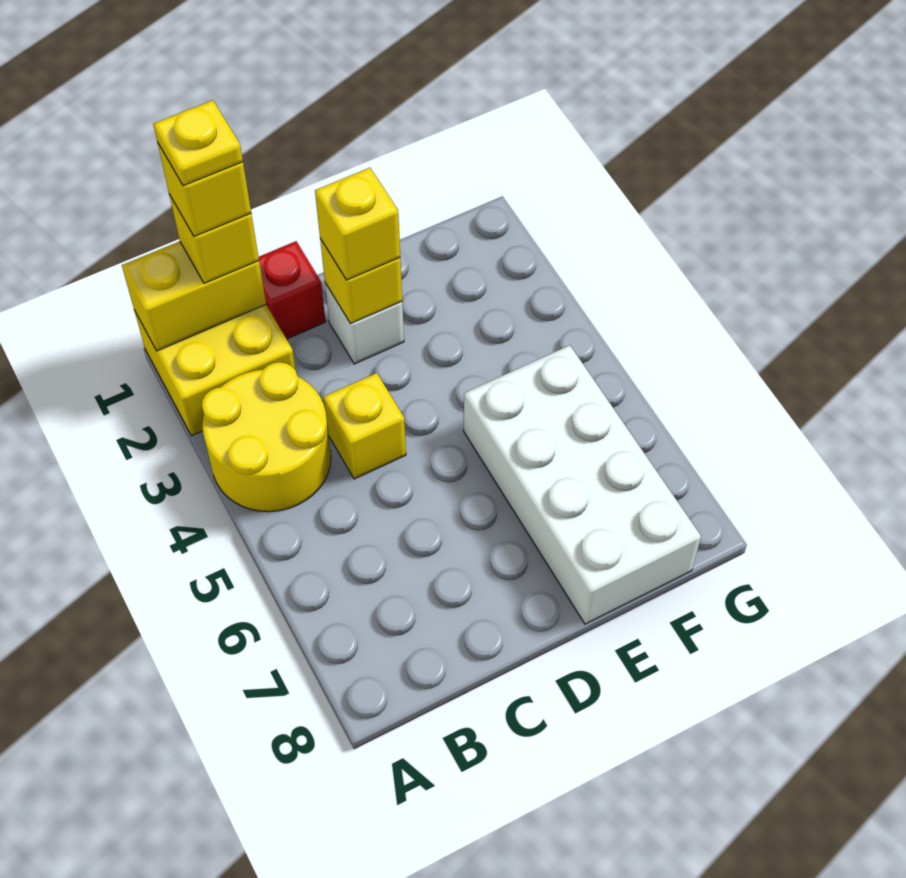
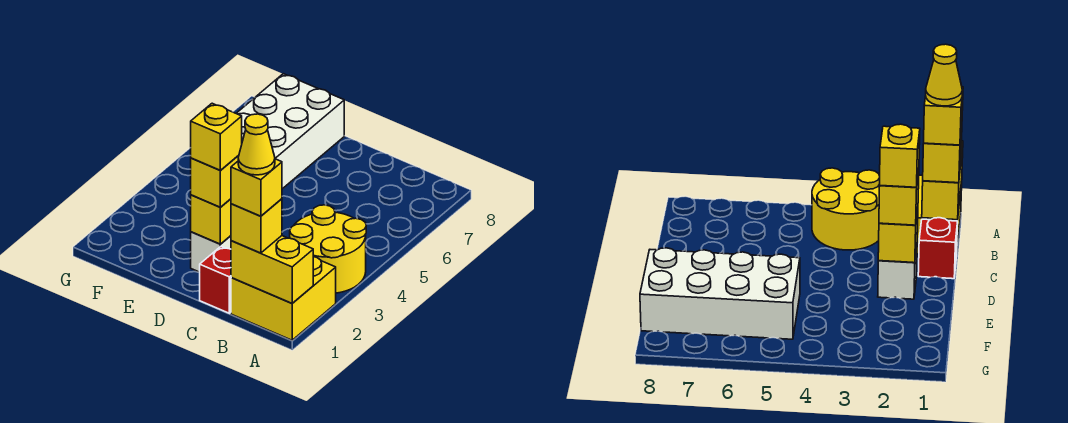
yellow 1x1 plate [153,100,243,186] -> yellow 1x1 cone [238,114,275,175]
yellow 1x1 brick [324,373,406,479] -> yellow 1x1 brick moved to [191,103,242,170]

